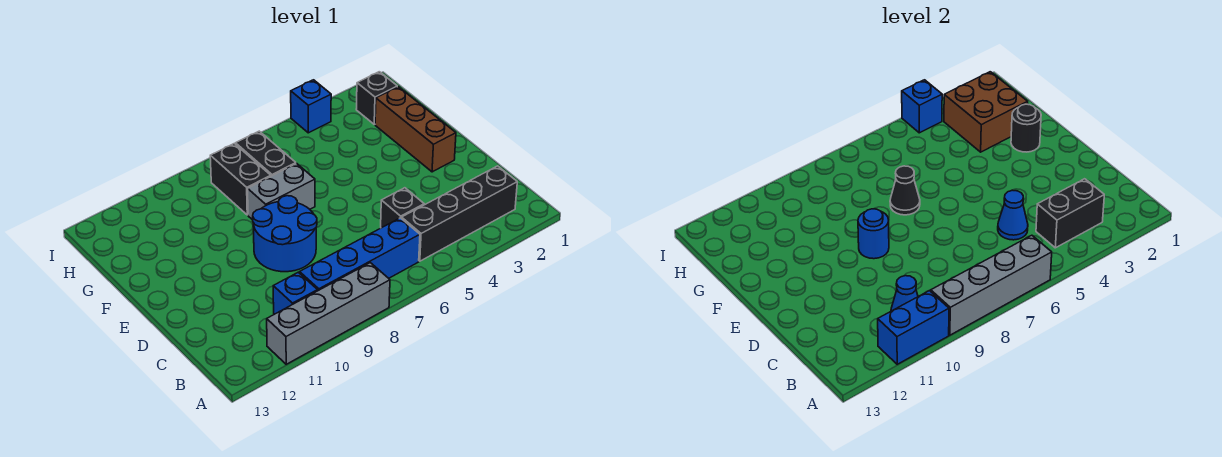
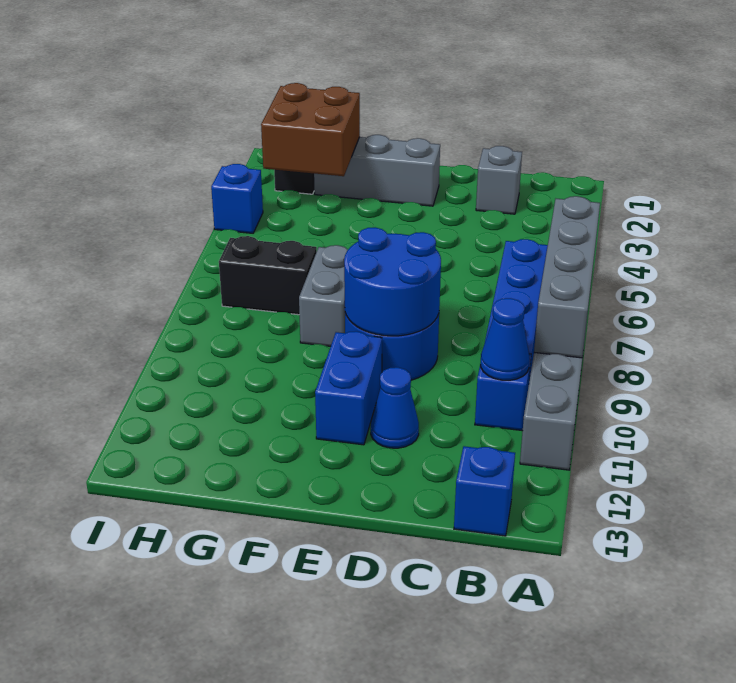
blue 1x2 brick [878,291,949,364] -> blue 1x2 brick moved to [315,331,382,445]
black 1x4 brick [402,166,517,261] -> none
black 1x2 brick [1036,179,1104,248] -> none
none -> grey 1x1 brick [476,146,522,214]
black 1x1 brick [381,188,424,228] -> none
blue 1x1 cone [998,190,1028,240] -> blue 1x1 cone moved to [371,367,419,448]
brown 1x3 brick [375,87,456,172] -> grey 1x3 brick [314,135,440,206]
blue 1x1 round brick [858,209,889,259] -> blue 2x2 round brick [344,227,441,336]
black 1x1 round brick [1011,104,1041,152] -> none
black 1x1 cone [890,166,920,215] -> none
black 1x2 brick [210,144,271,215] -> none
blue 1x1 brick [902,80,942,133] -> blue 1x1 brick moved to [454,446,515,536]

